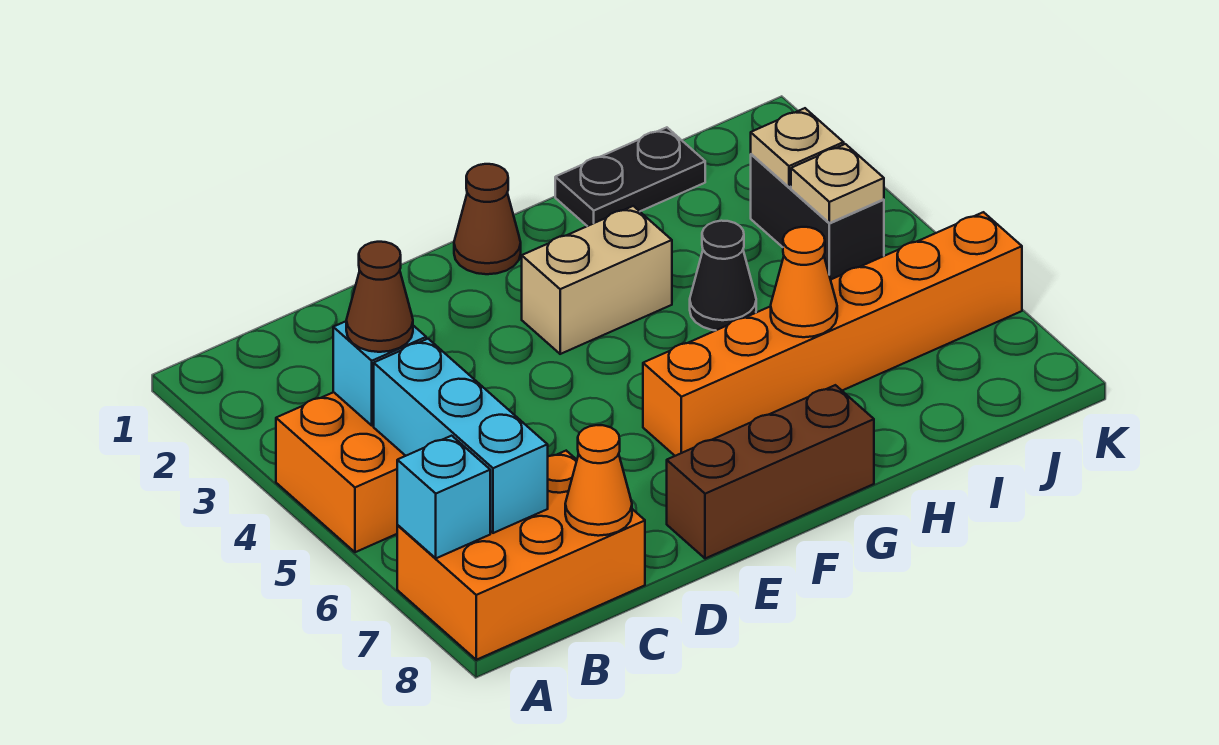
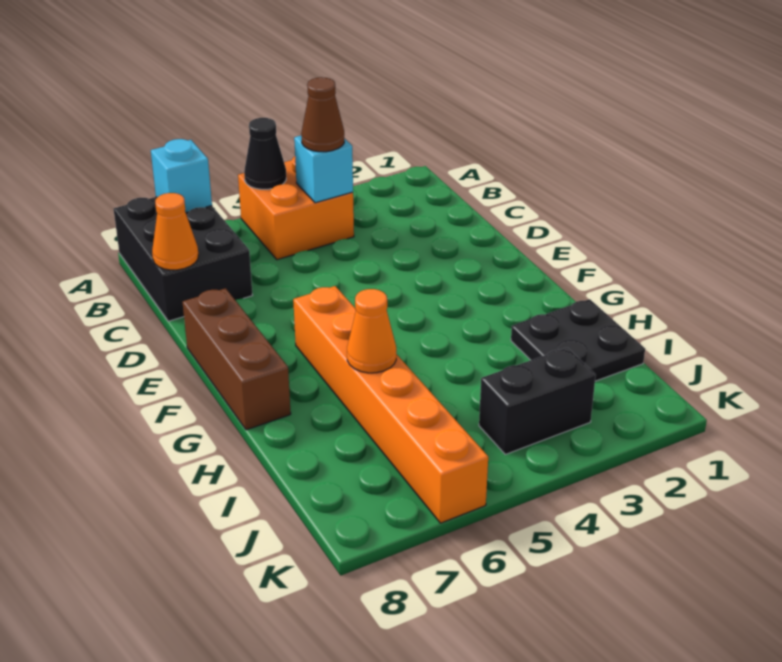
orange 2x3 brick [397,451,645,660] -> black 2x3 brick [114,197,252,321]
cyan 1x3 brick [374,339,548,533] -> none
brown 1x1 cone [454,164,521,274] -> none
tan 1x2 brick [522,206,672,354] -> none
black 1x2 plate [555,127,705,226] -> black 2x2 plate [511,299,645,381]
black 1x1 cone [690,221,756,330] -> black 1x1 cone moved to [244,118,286,189]
tan 1x1 plate [751,108,844,187] -> none
tan 1x1 plate [791,144,884,223] -> none

